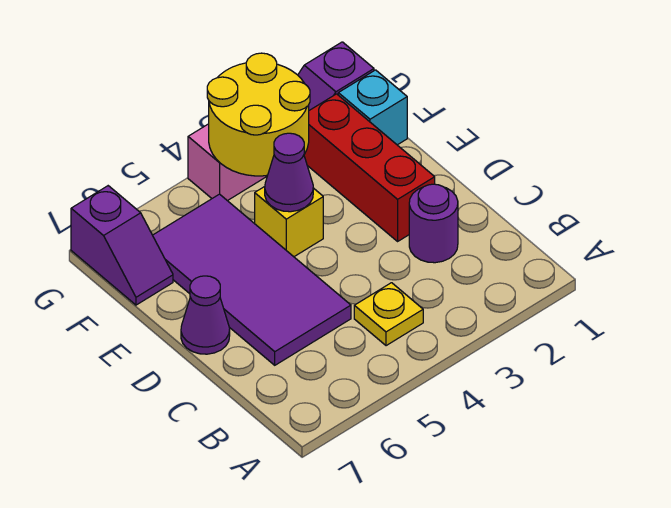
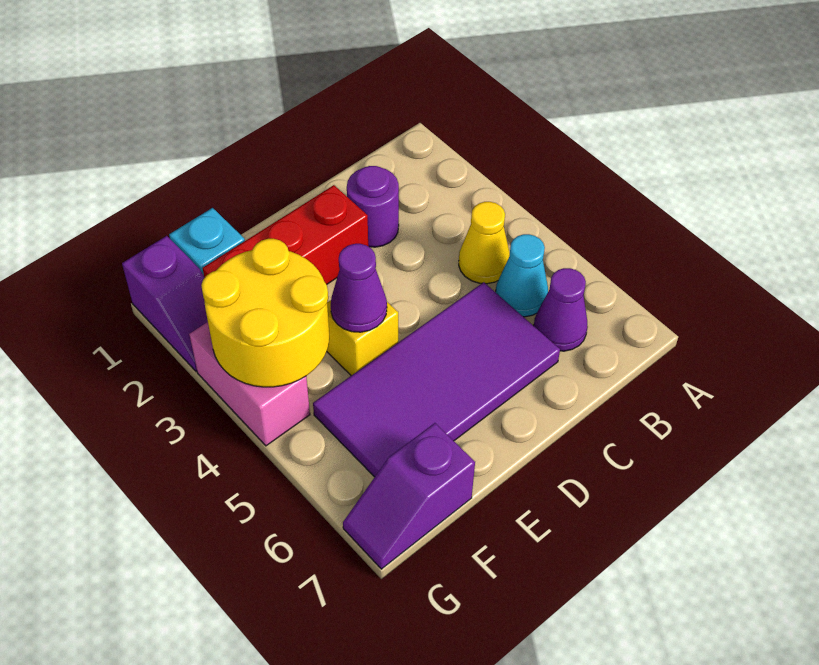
yellow 1x1 plate [354,283,423,346] -> yellow 1x1 cone [459,202,510,284]
none -> cyan 1x1 cone [496,234,548,317]
purple 1x1 cone [181,276,230,354] -> purple 1x1 cone moved to [534,268,588,351]
purple 1x2 slope [71,186,173,305] -> purple 1x2 slope turned to [343,423,475,569]

